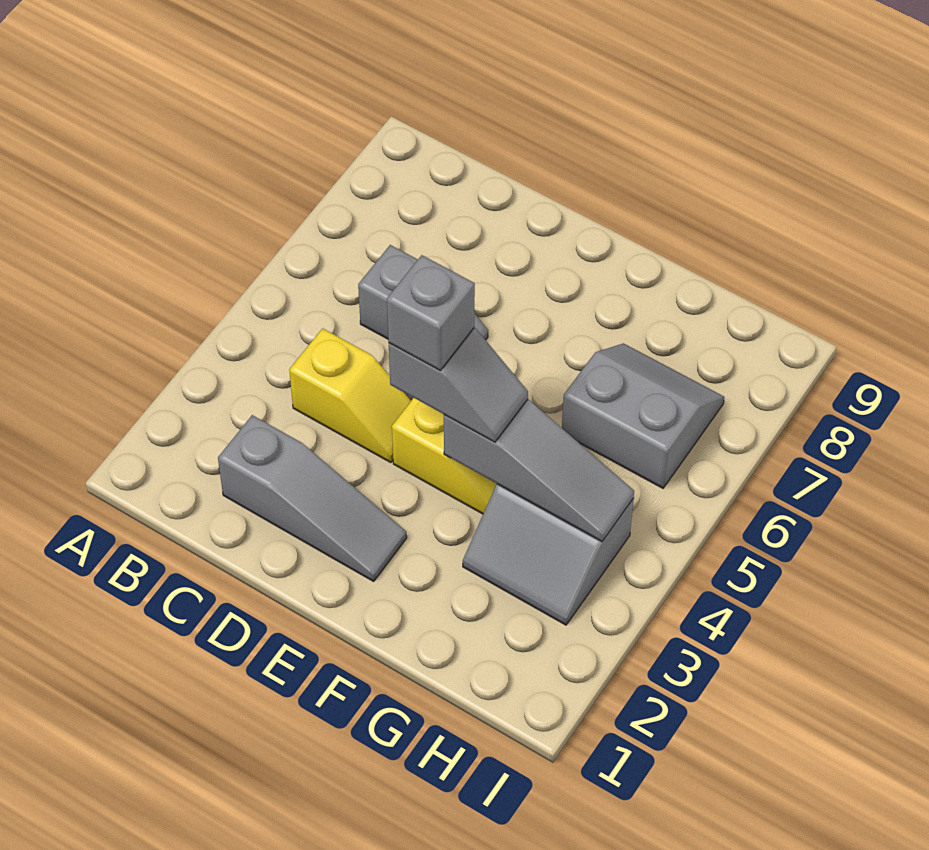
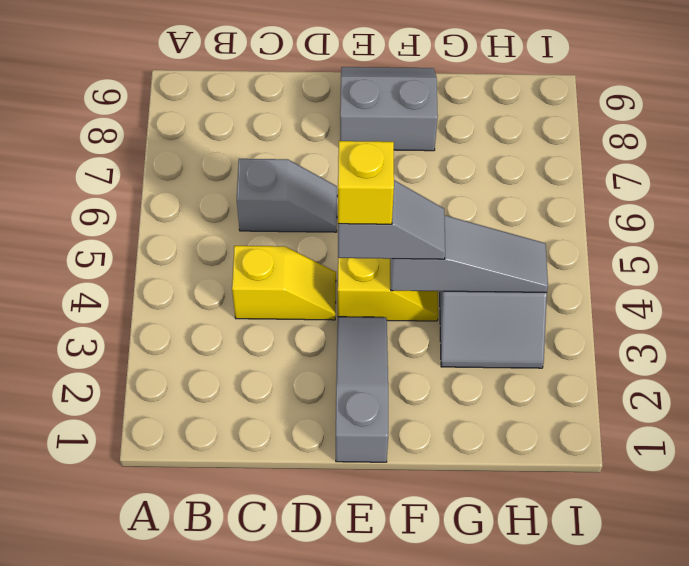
grey 1x3 slope [218,415,407,581] -> grey 1x3 slope turned to [336,317,388,462]
grey 1x1 brick [387,255,475,371] -> yellow 1x1 brick [338,141,394,224]
grey 2x2 slope [562,343,724,488] -> grey 2x2 slope moved to [340,67,438,151]

